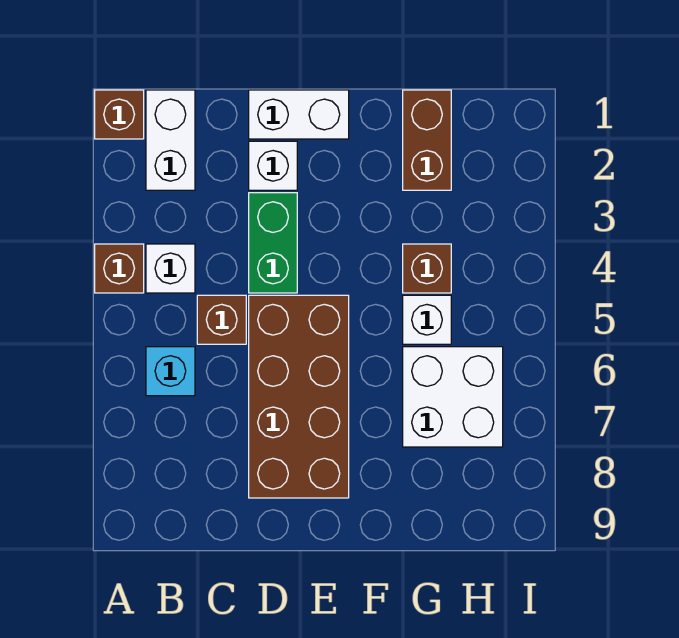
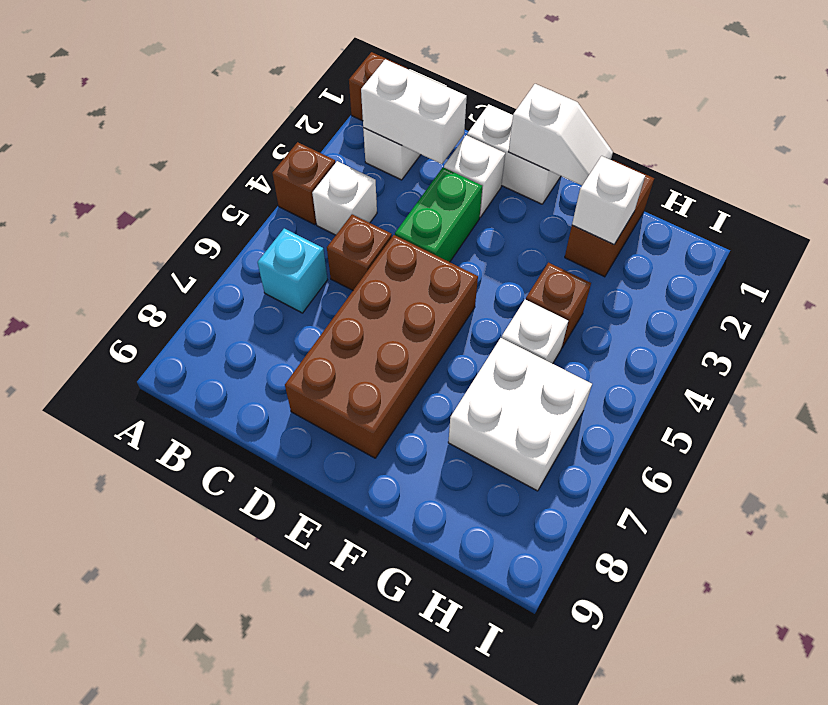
none -> white 1x2 brick [361,59,467,164]
none -> white 1x2 slope [509,84,613,185]
none -> white 1x1 brick [572,156,645,245]

